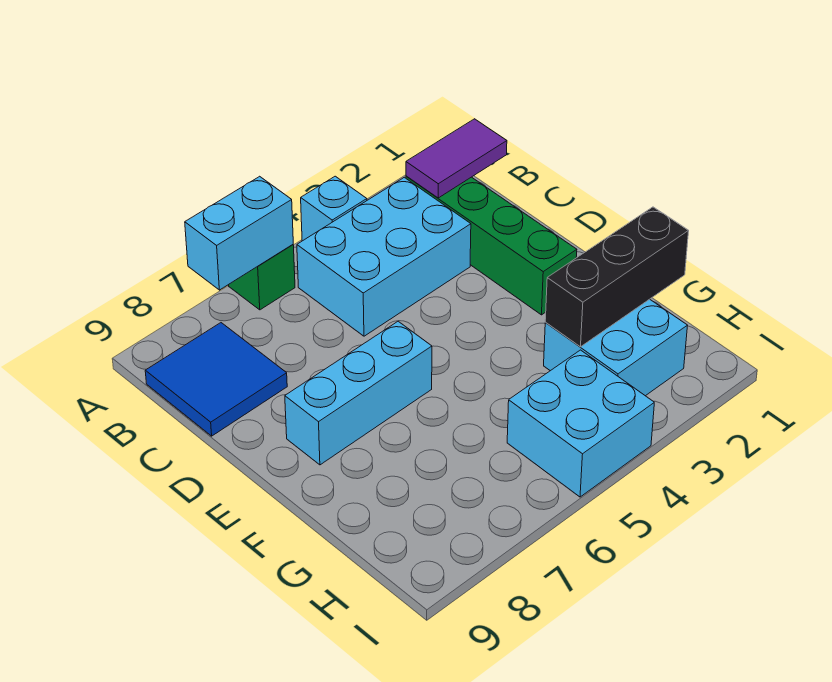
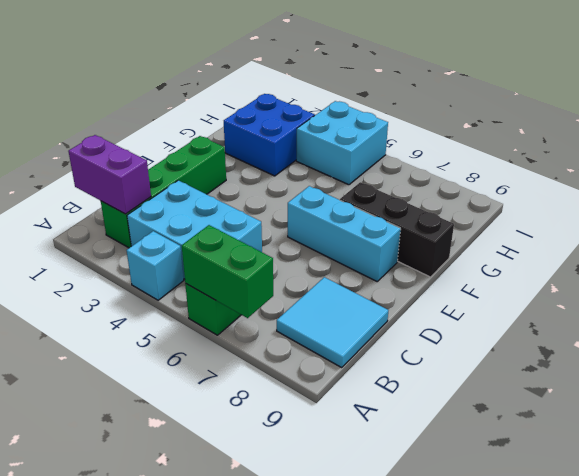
cyan 1x2 brick [185,176,293,290] -> green 1x2 brick [182,225,273,318]
purple 1x2 tile [406,119,507,198] -> purple 1x2 brick [68,135,151,214]
blue 2x2 tile [145,323,287,436] -> cyan 2x2 tile [277,277,388,368]
black 1x3 brick [545,207,689,347] -> black 1x3 brick moved to [340,182,454,277]
cyan 2x2 brick [544,299,688,396] -> blue 2x2 brick [224,94,315,176]

